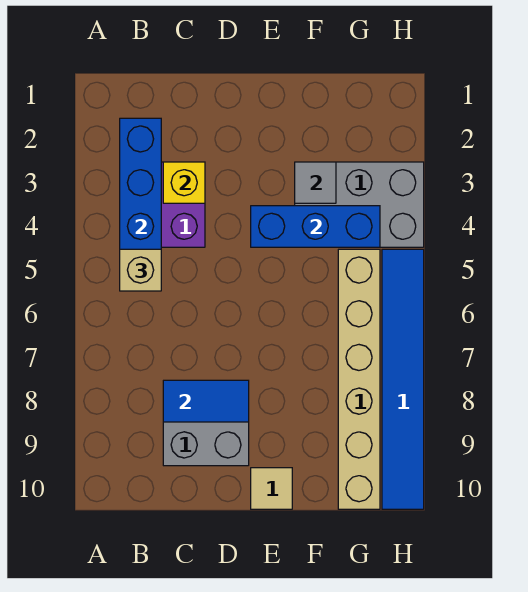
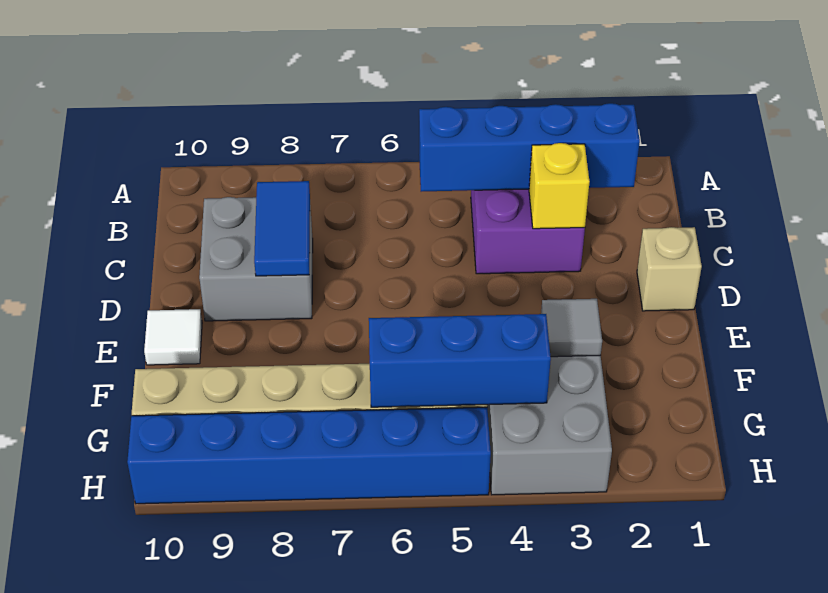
tan 1x1 brick [120,249,161,291] -> tan 1x1 brick moved to [637,227,702,311]
blue 1x3 brick [251,206,380,247] -> blue 1x3 brick turned to [369,314,551,407]
tan 1x1 tile [251,468,292,509] -> white 1x1 tile [144,309,202,365]
blue 1x6 tile [382,249,424,509] -> blue 1x6 brick [127,407,491,504]

